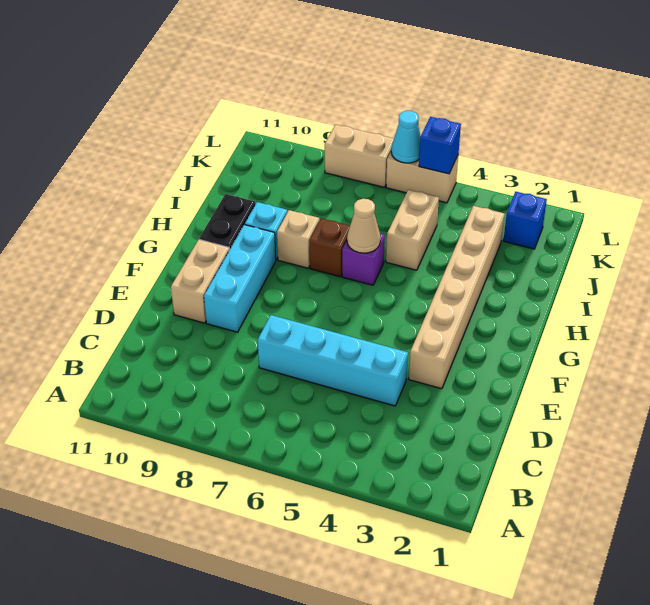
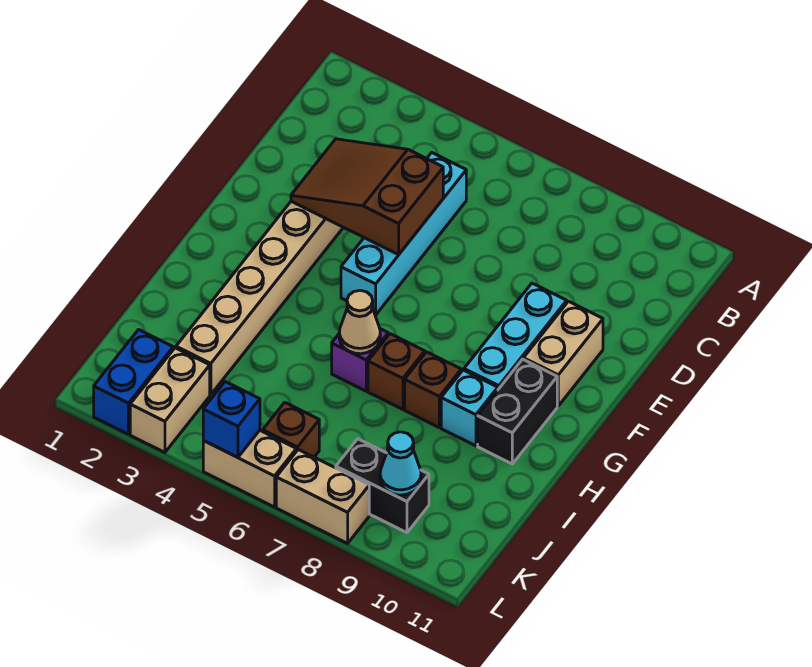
none -> brown 2x3 slope [291,139,443,255]
cyan 1x4 brick [258,315,408,406] -> cyan 1x4 brick turned to [341,153,466,315]
tan 1x1 brick [277,210,319,268] -> brown 1x1 brick [405,352,461,427]
tan 1x2 brick [386,190,439,270] -> tan 1x2 brick moved to [130,348,210,452]
blue 1x1 brick [504,192,547,249] -> blue 1x2 brick [94,330,173,434]
none -> brown 1x1 brick [263,402,319,457]
none -> black 1x2 brick [336,439,429,533]
cyan 1x1 cone [391,111,421,163] -> cyan 1x1 cone moved to [380,432,421,495]

